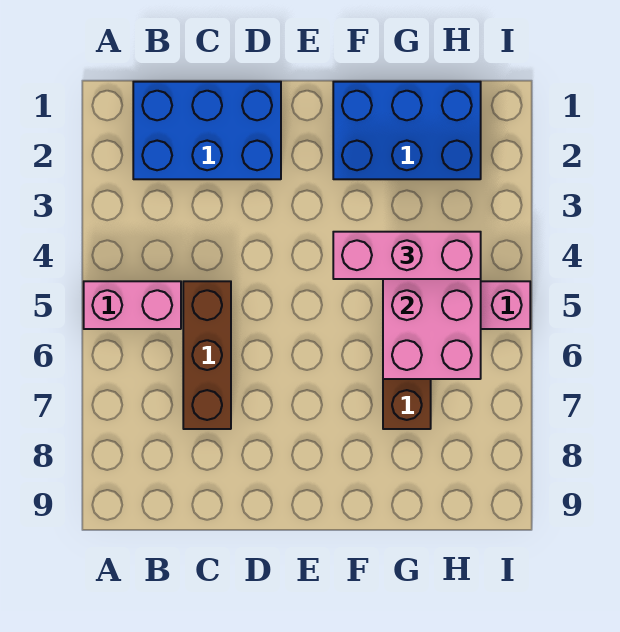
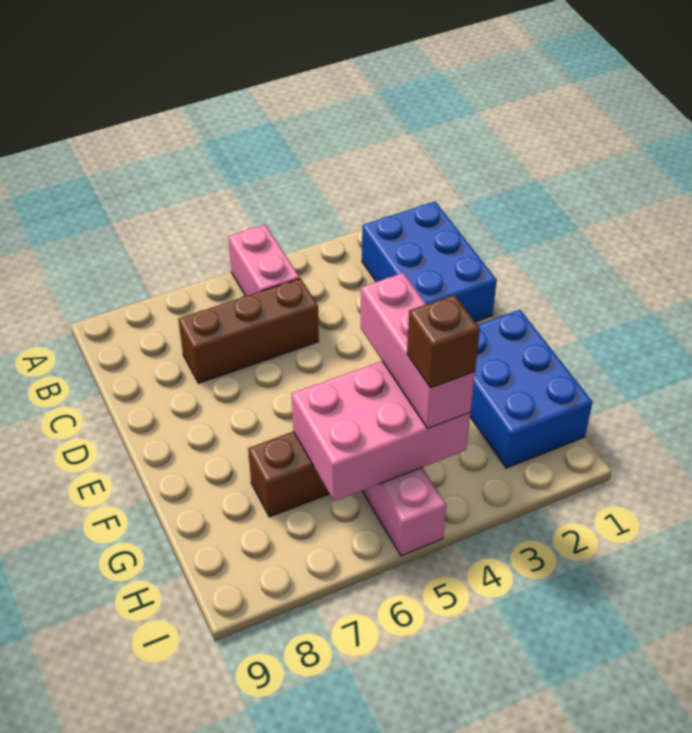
none -> brown 1x1 brick [407,295,480,388]

